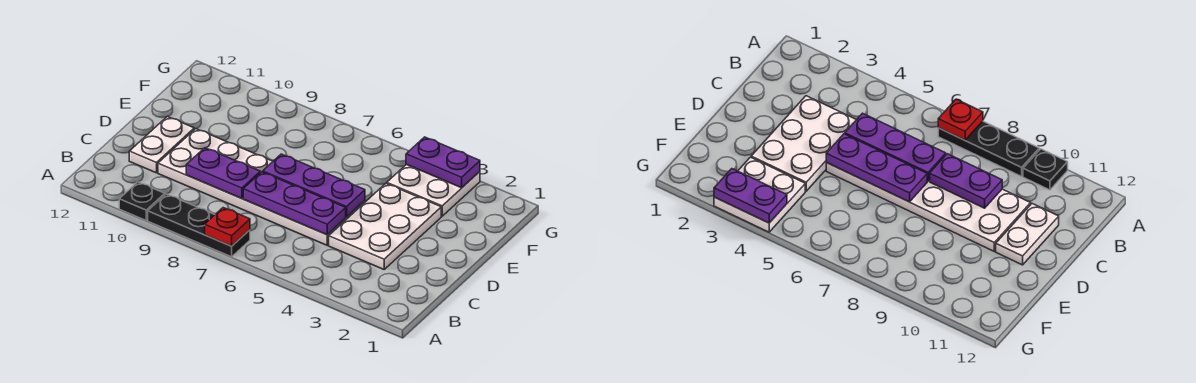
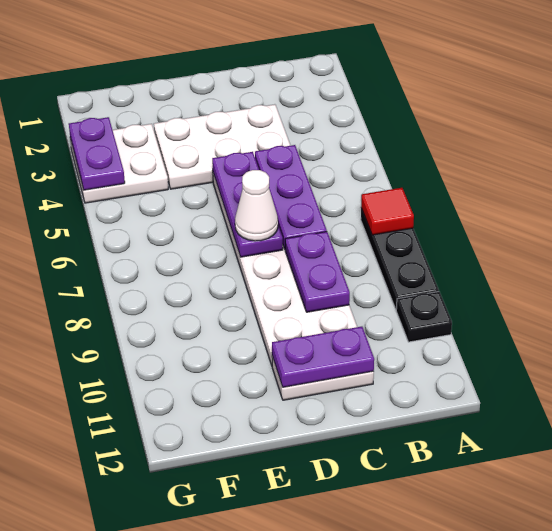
red 1x1 plate [205,208,250,246] -> red 1x1 tile [361,188,414,235]
none -> purple 1x2 plate [272,327,374,387]
none -> white 1x1 cone [235,170,278,241]

